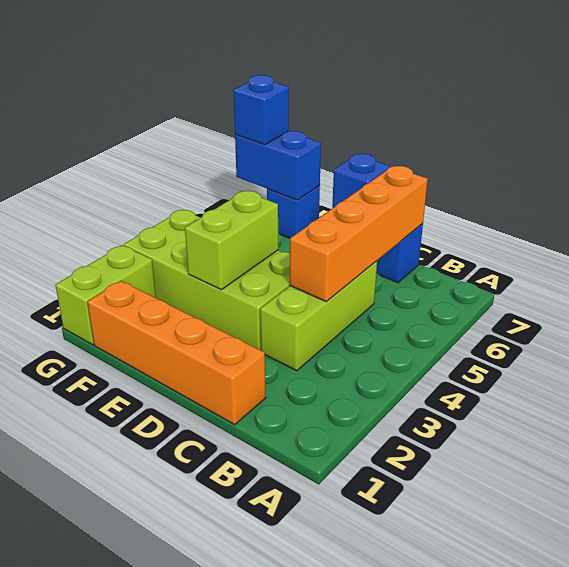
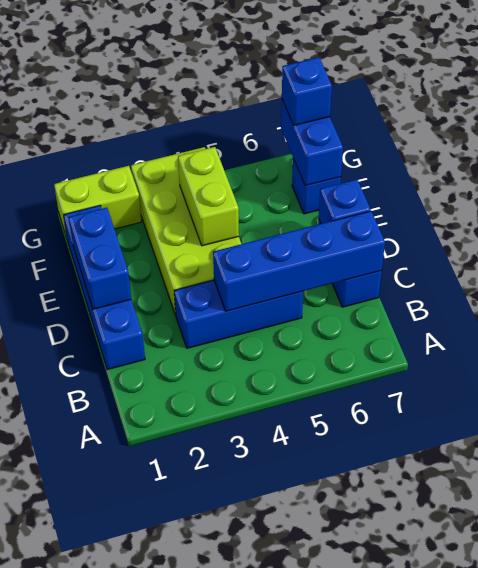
orange 1x4 brick [88,281,266,425] -> blue 1x4 brick [64,206,145,370]
lime 1x3 brick [260,261,377,371] -> blue 1x3 brick [174,280,303,348]
orange 1x4 brick [290,166,428,302] -> blue 1x4 brick [213,211,385,311]
none -> blue 1x2 brick [69,207,131,309]
lime 1x2 brick [185,191,278,290] -> lime 1x2 brick turned to [178,147,239,246]

